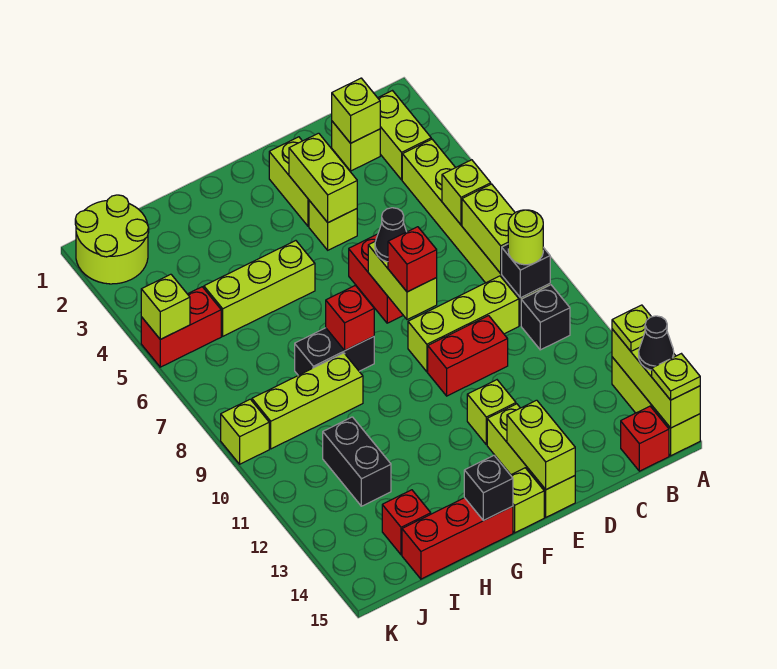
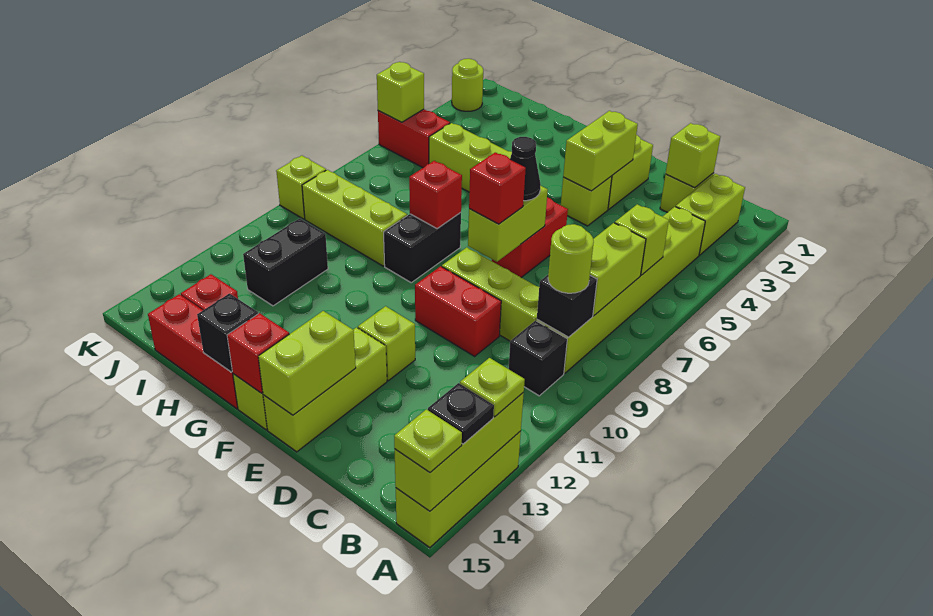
black 1x1 cone [639,316,674,370] -> black 1x1 plate [428,383,494,444]
red 1x1 brick [621,406,669,471] -> red 1x1 brick moved to [227,313,289,393]
black 1x2 brick [295,328,374,375] -> black 1x2 brick turned to [384,213,461,283]
lime 2x2 round brick [75,195,149,284] -> lime 1x1 round brick [452,59,483,111]

